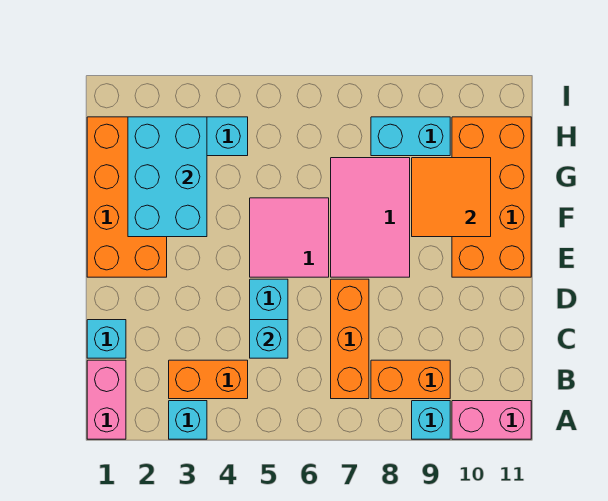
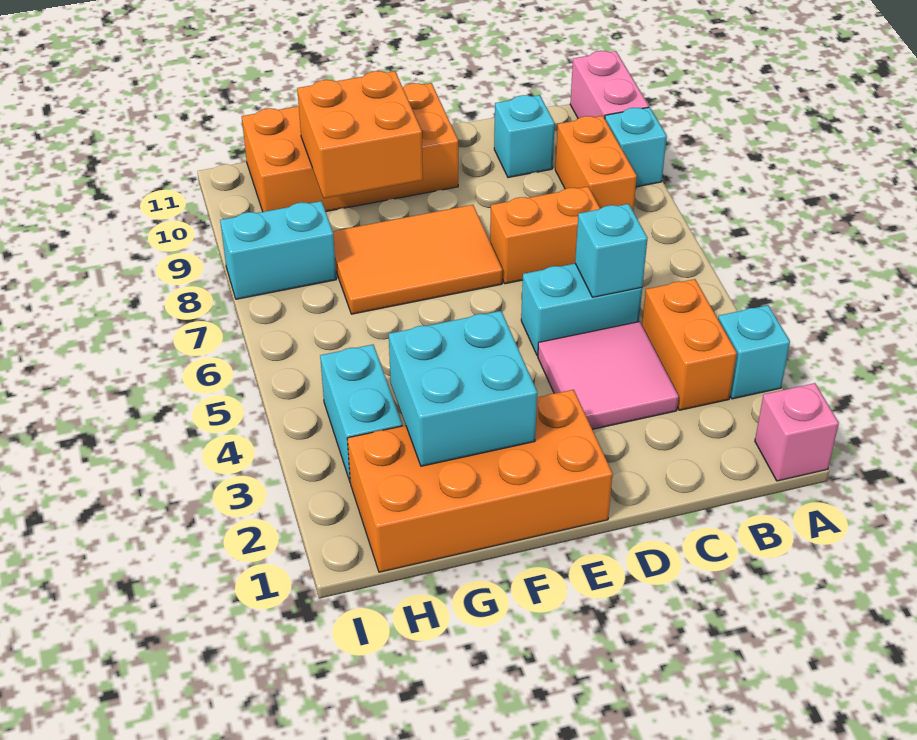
pink 1x2 brick [87,360,126,439] -> pink 1x1 brick [755,383,839,481]
orange 1x3 brick [331,279,369,399] -> orange 1x2 brick [490,187,600,284]
cyan 1x1 brick [87,320,126,358] -> cyan 1x1 brick moved to [494,95,555,178]
pink 2x2 tile [250,198,329,277] -> pink 2x2 tile moved to [538,322,679,429]
pink 2x3 tile [331,158,410,277] -> orange 2x3 tile [333,205,503,314]
cyan 2x3 brick [128,117,207,237] -> cyan 2x2 brick [389,311,537,466]
orange 2x2 tile [412,158,491,237] -> orange 2x2 brick [297,71,423,198]
cyan 1x2 brick [371,117,450,156] -> cyan 1x2 brick turned to [220,201,336,299]

